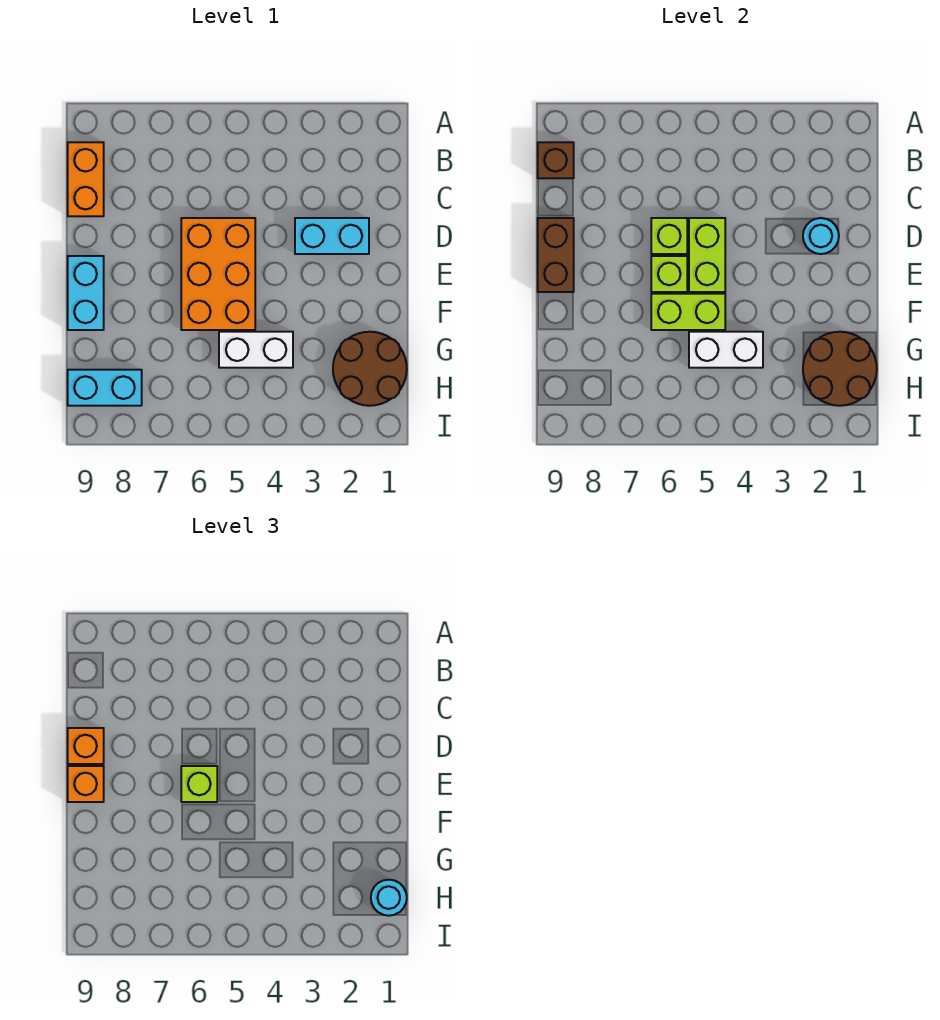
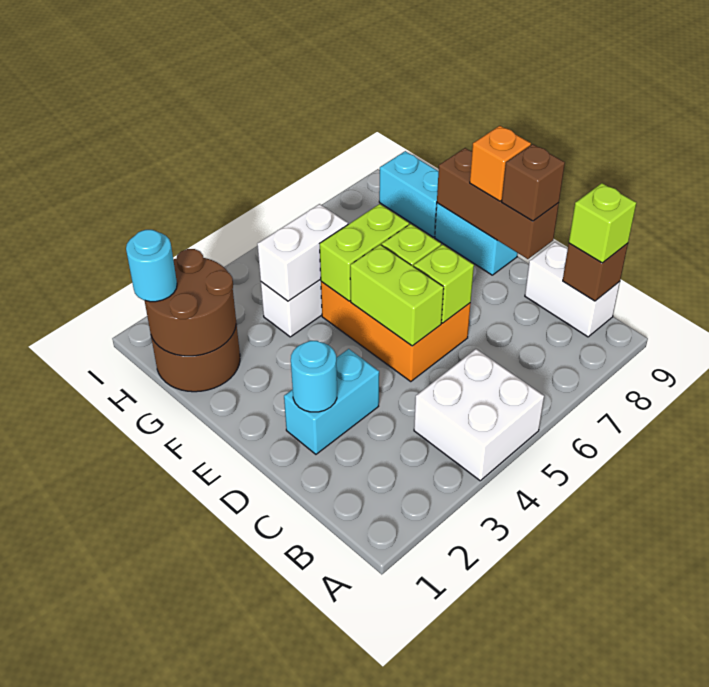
none -> white 2x2 brick [414,349,544,481]
orange 1x2 brick [68,142,104,216] -> white 1x2 brick [525,242,620,337]
brown 1x2 brick [538,218,574,292] -> brown 1x3 brick [437,148,559,259]
orange 1x1 brick [68,728,104,764] -> brown 1x1 brick [502,144,565,221]
lime 1x1 brick [181,766,217,802] -> lime 1x1 brick moved to [569,183,636,263]
cyan 1x2 brick [68,370,142,406] -> cyan 1x2 brick turned to [379,151,438,237]

